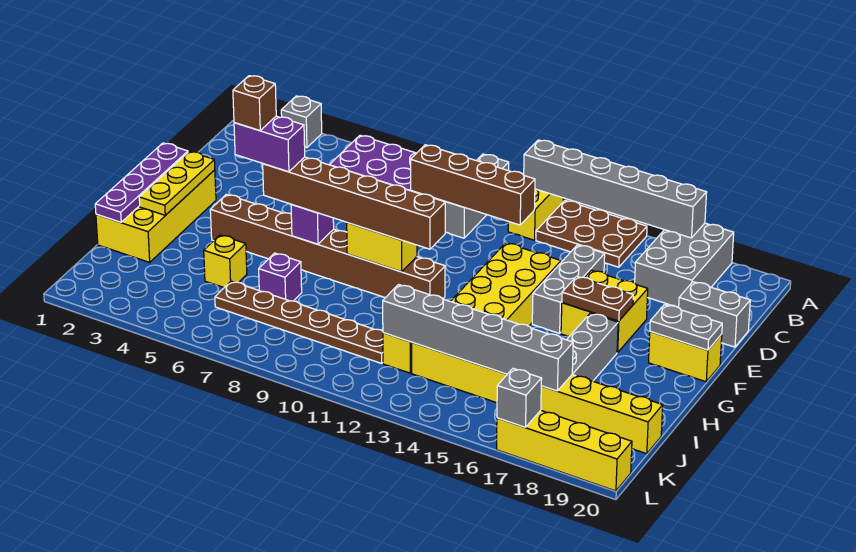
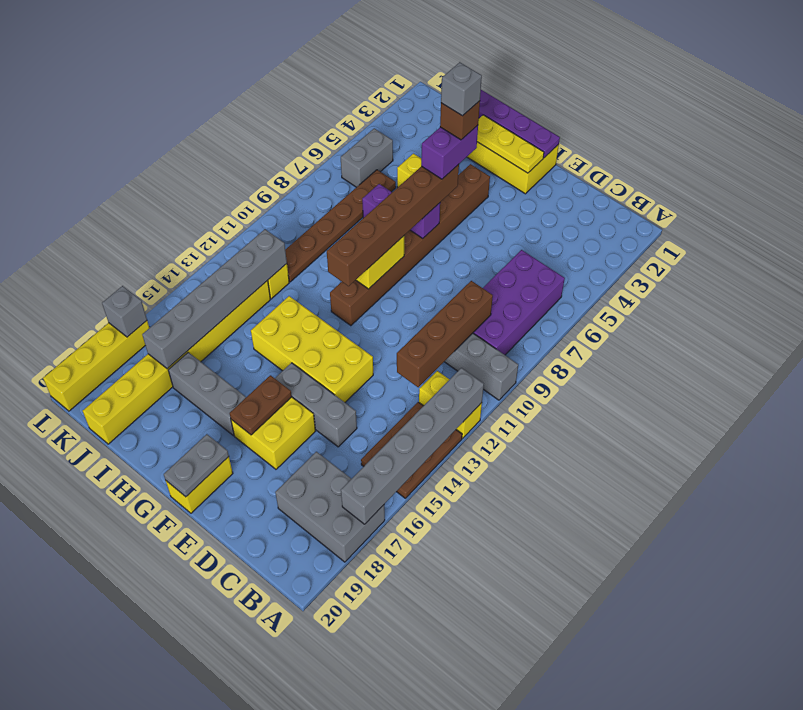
grey 1x1 brick [281,96,322,148] -> grey 1x1 brick moved to [441,62,482,116]
grey 1x2 brick [679,282,750,347] -> grey 1x2 brick moved to [341,128,393,187]

